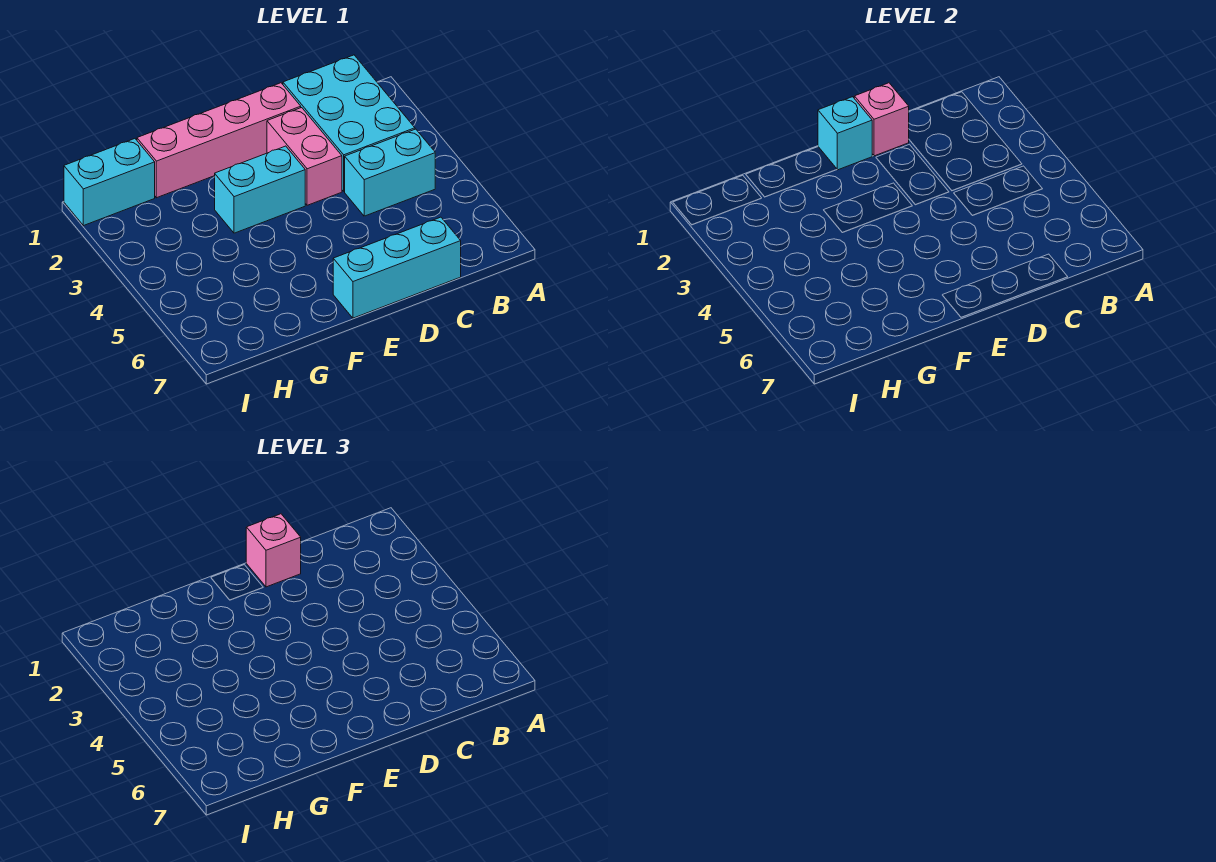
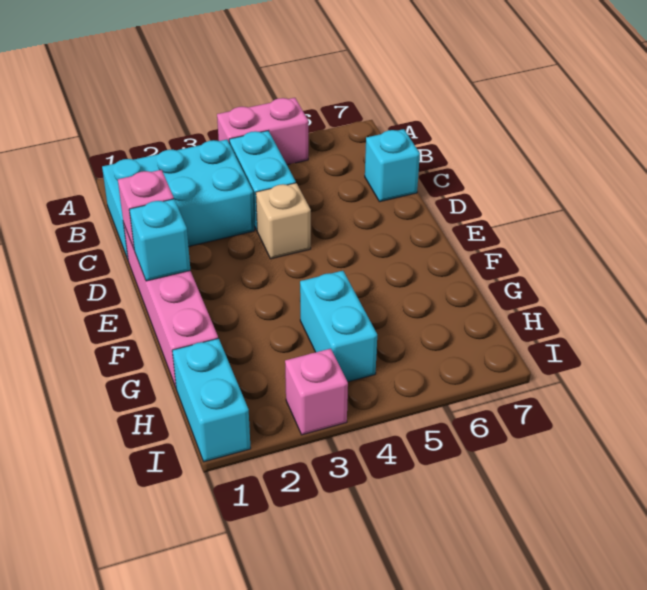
cyan 1x3 brick [333,217,461,318] -> cyan 1x1 brick [365,129,420,202]
pink 1x1 brick [246,514,301,587] -> pink 1x1 brick moved to [285,349,348,435]
pink 1x2 brick [267,108,342,205] -> pink 1x2 brick moved to [217,98,308,165]
none -> tan 1x1 brick [256,183,311,259]
cyan 1x2 brick [215,146,305,233] -> cyan 1x2 brick moved to [300,271,377,382]

